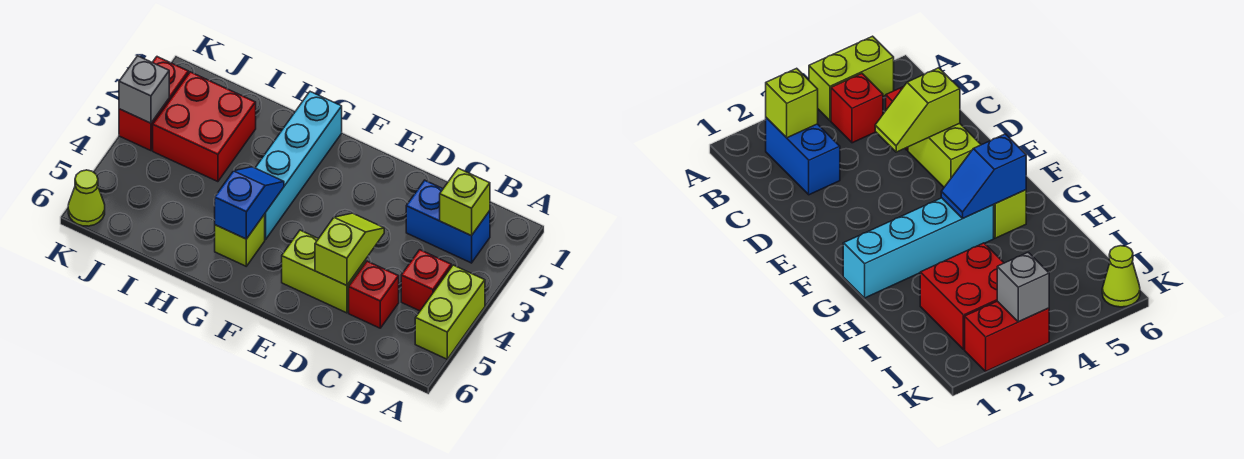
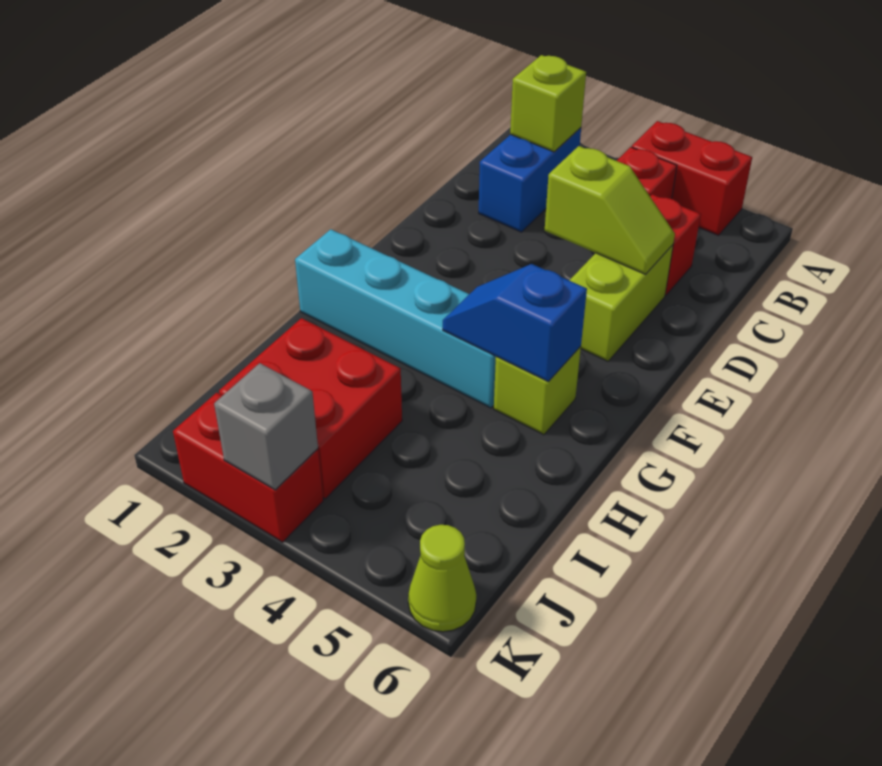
lime 1x2 brick [415,265,485,359] -> red 1x2 brick [632,121,752,235]
lime 1x2 slope [315,213,384,286] -> lime 1x2 slope turned to [545,146,675,274]

